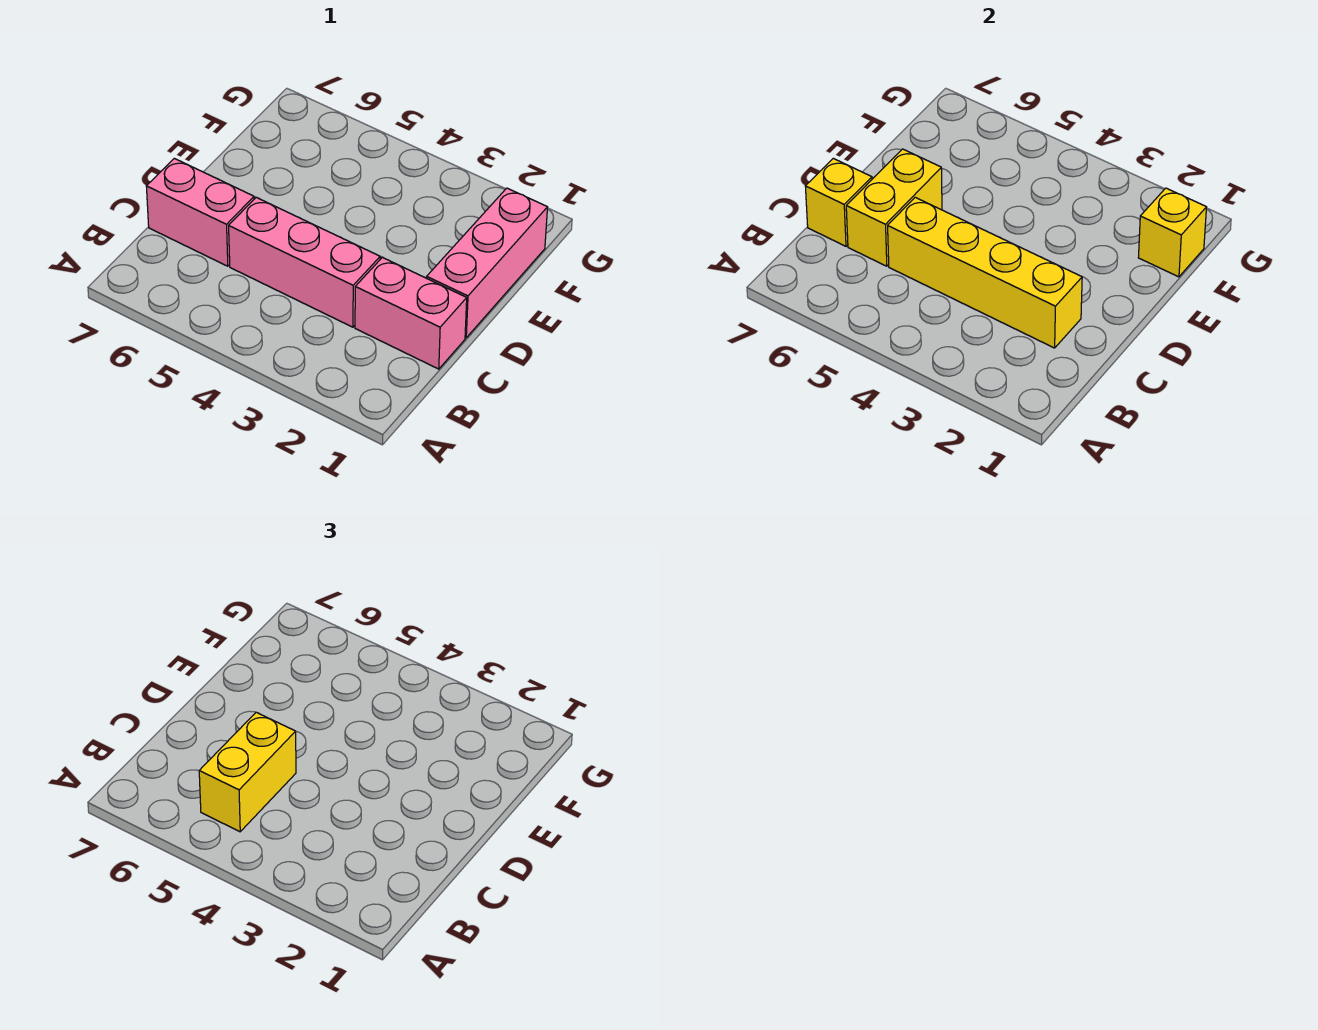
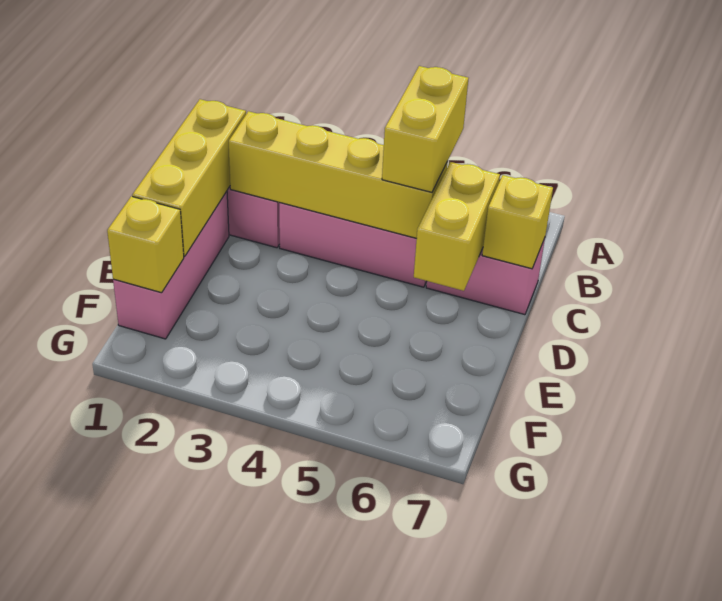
none -> yellow 1x3 brick [132,99,246,256]

